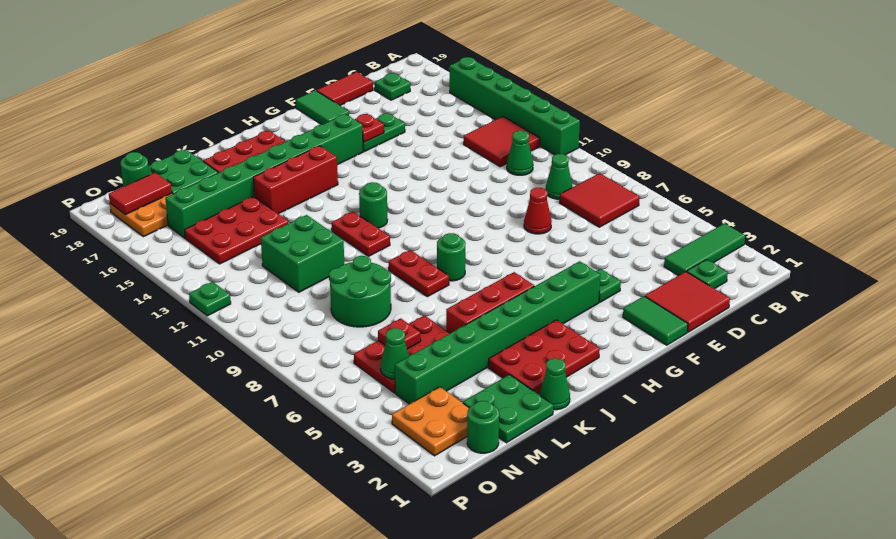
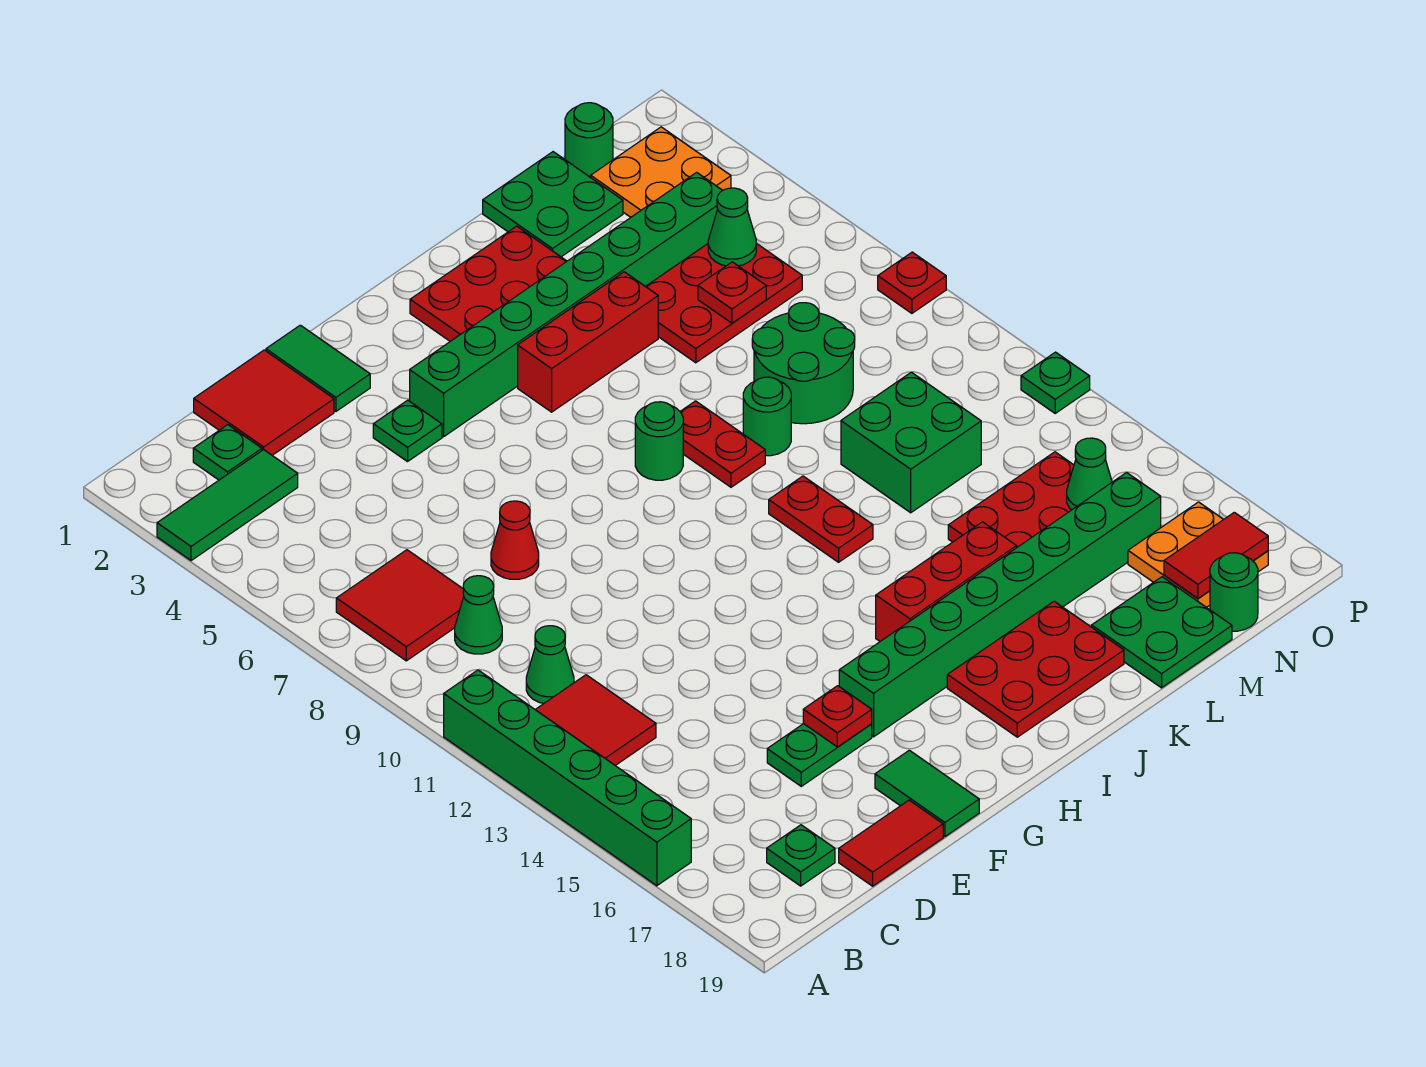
green 1x1 round brick [359,182,388,228] -> green 1x1 round brick moved to [743,377,791,456]
green 1x1 cone [539,358,570,410] -> green 1x1 cone moved to [1067,438,1112,510]
none -> red 1x1 plate [878,252,946,313]

